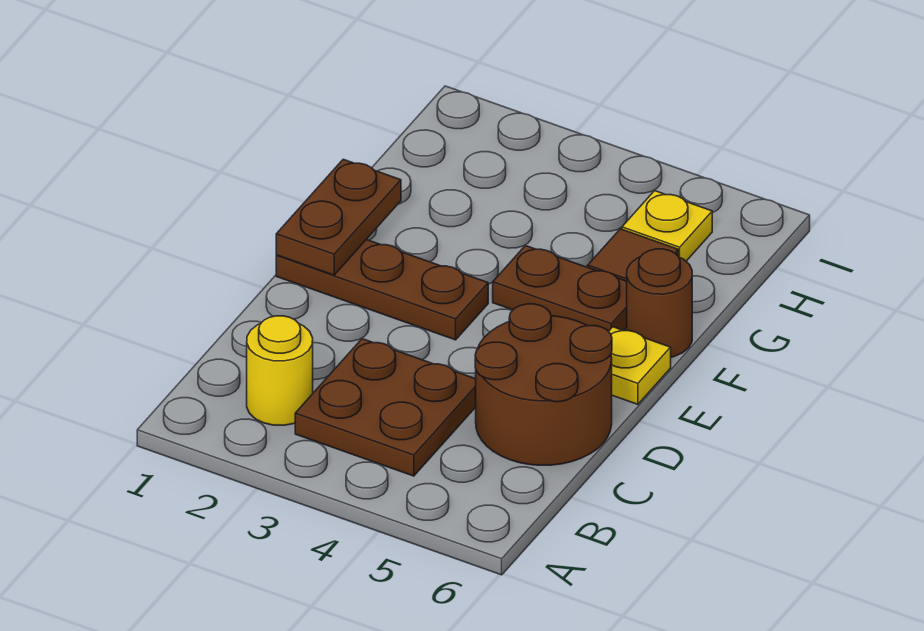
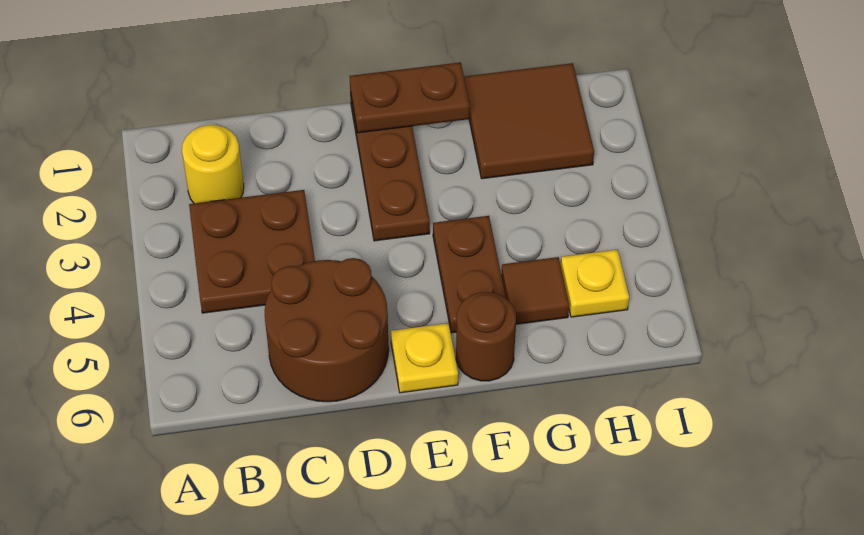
none -> brown 2x2 tile [464,63,594,179]

